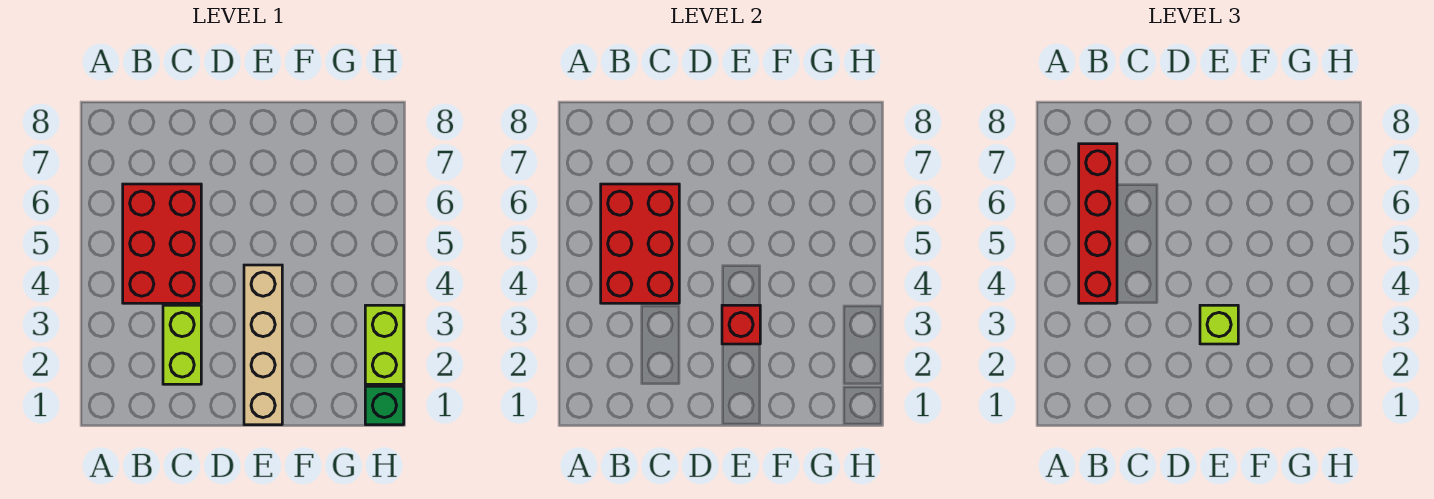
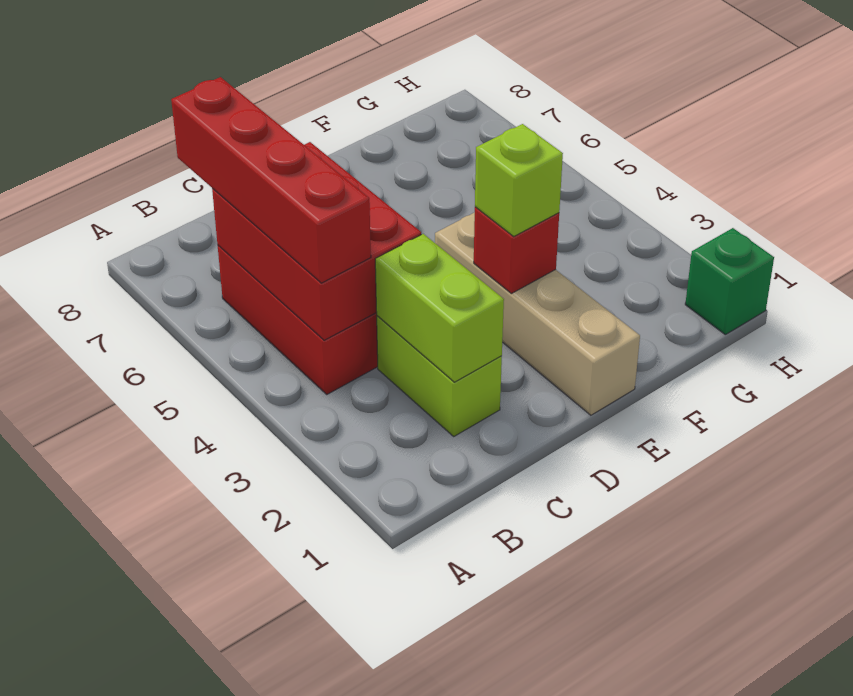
lime 1x2 brick [365,305,404,384] -> lime 1x2 brick moved to [375,234,504,382]

